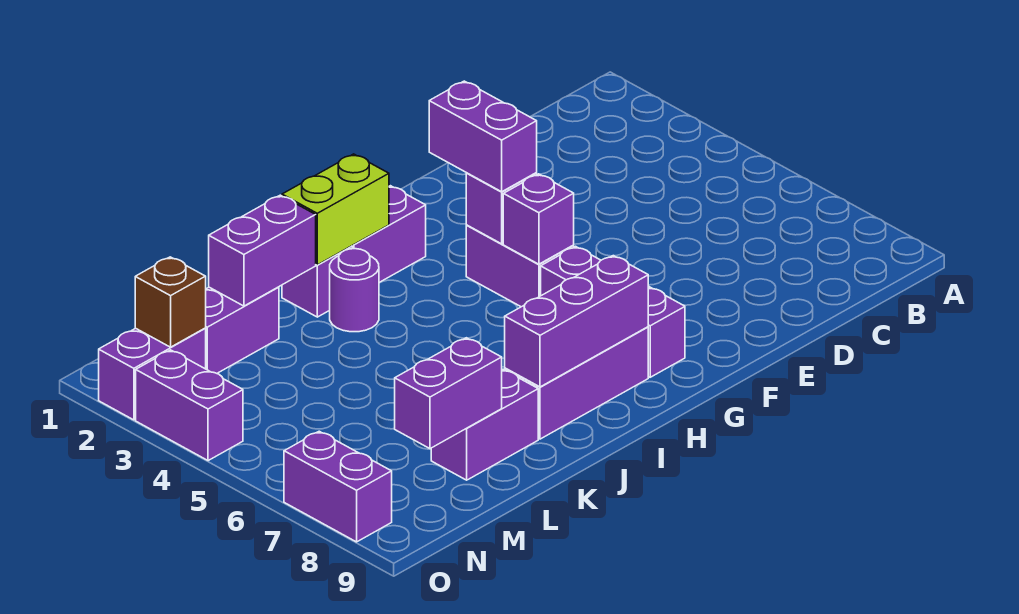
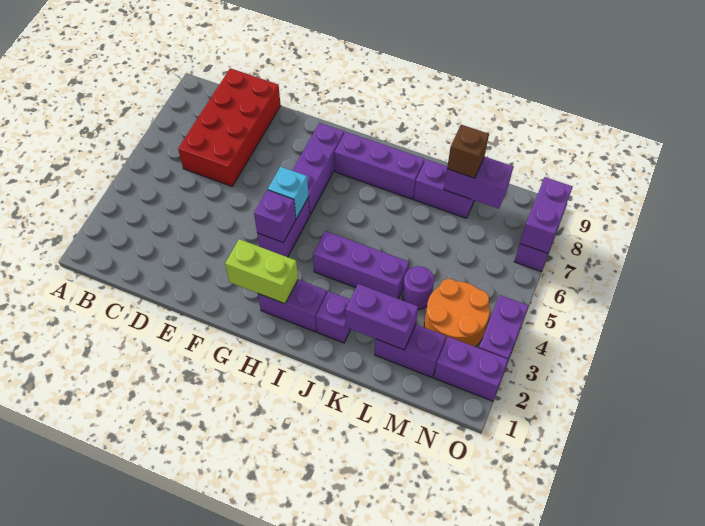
none -> red 2x4 brick [178,68,281,186]
purple 1x2 brick [429,81,537,192] -> purple 1x2 brick moved to [520,177,573,253]
purple 1x1 brick [503,174,574,264] -> cyan 1x1 brick [268,167,308,219]
purple 1x3 brick [505,256,648,387] -> purple 1x3 brick moved to [313,231,409,299]
lime 1x2 brick [282,154,389,265] -> lime 1x2 brick moved to [225,239,298,304]
purple 1x1 round brick [330,249,379,332] -> purple 1x1 round brick moved to [402,266,434,310]
none -> orange 2x2 round brick [424,279,490,347]
brown 1x1 brick [135,257,206,347] -> brown 1x1 brick moved to [447,125,489,178]

